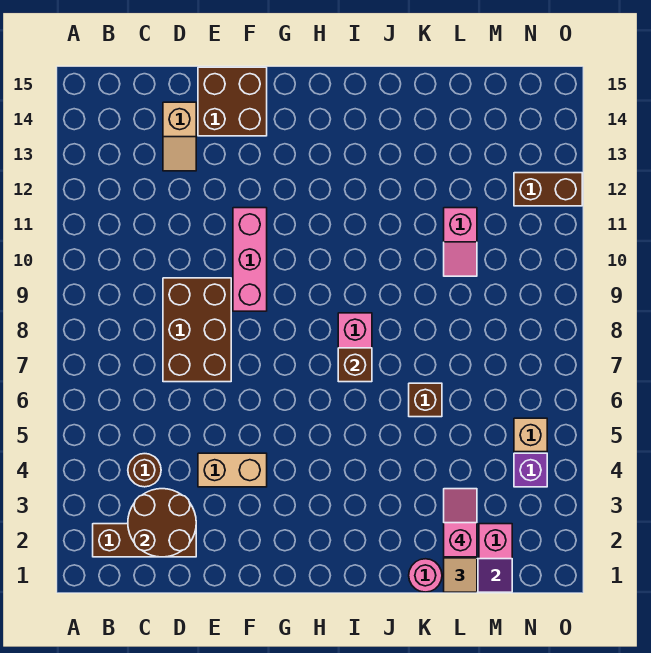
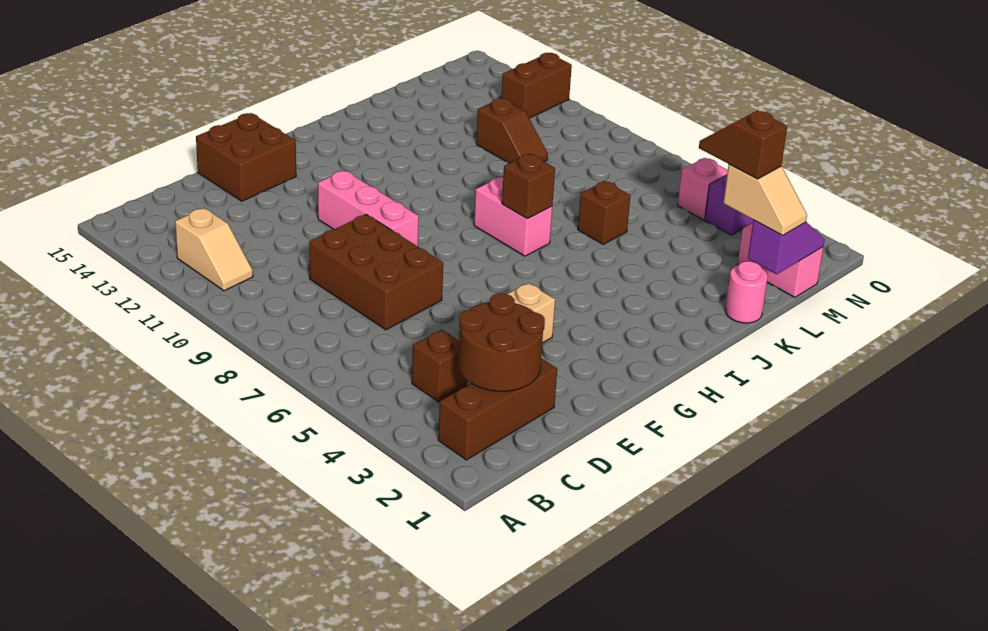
brown 1x1 round brick [128,454,161,487] -> brown 1x1 brick [412,330,467,402]
tan 1x2 slope [163,102,196,171] -> tan 1x2 slope moved to [175,208,253,291]
pink 1x2 slope [444,489,477,557] -> brown 1x2 slope [699,111,787,179]
pink 1x2 slope [444,208,477,276] -> brown 1x2 slope [476,98,548,163]
tan 1x1 brick [514,418,547,452] -> pink 1x1 brick [678,158,728,220]

